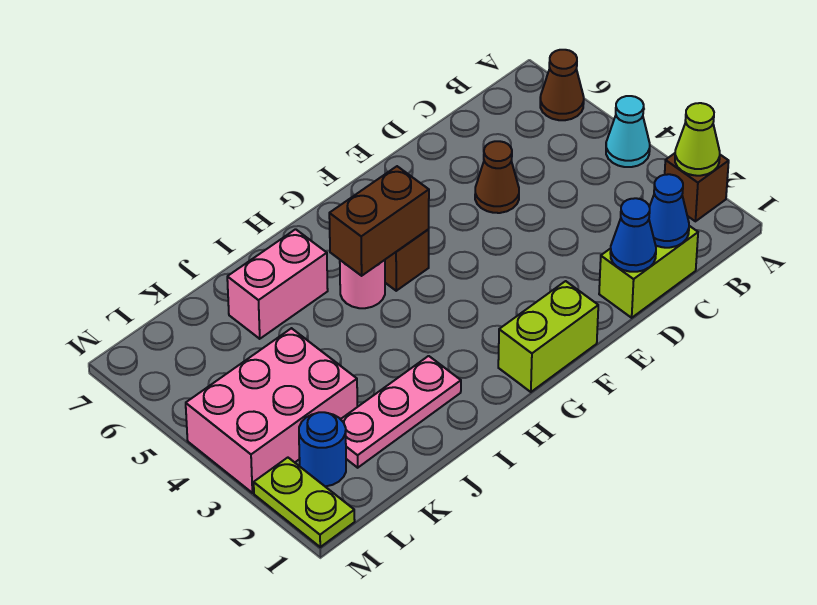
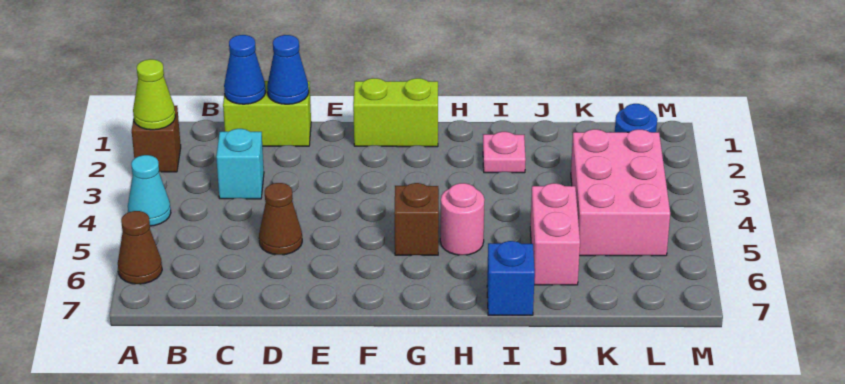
none -> cyan 1x1 brick [216,129,264,199]
brown 1x2 brick [329,166,429,276] -> none
pink 1x3 plate [341,356,461,468] -> pink 1x1 plate [483,132,526,173]
pink 1x2 brick [227,229,328,339] -> pink 1x2 brick turned to [530,183,580,285]
none -> blue 1x1 brick [487,241,535,315]
pink 2x3 brick [186,328,357,493] -> pink 2x3 brick turned to [571,129,670,256]
lime 1x2 plate [254,458,355,547] -> none

